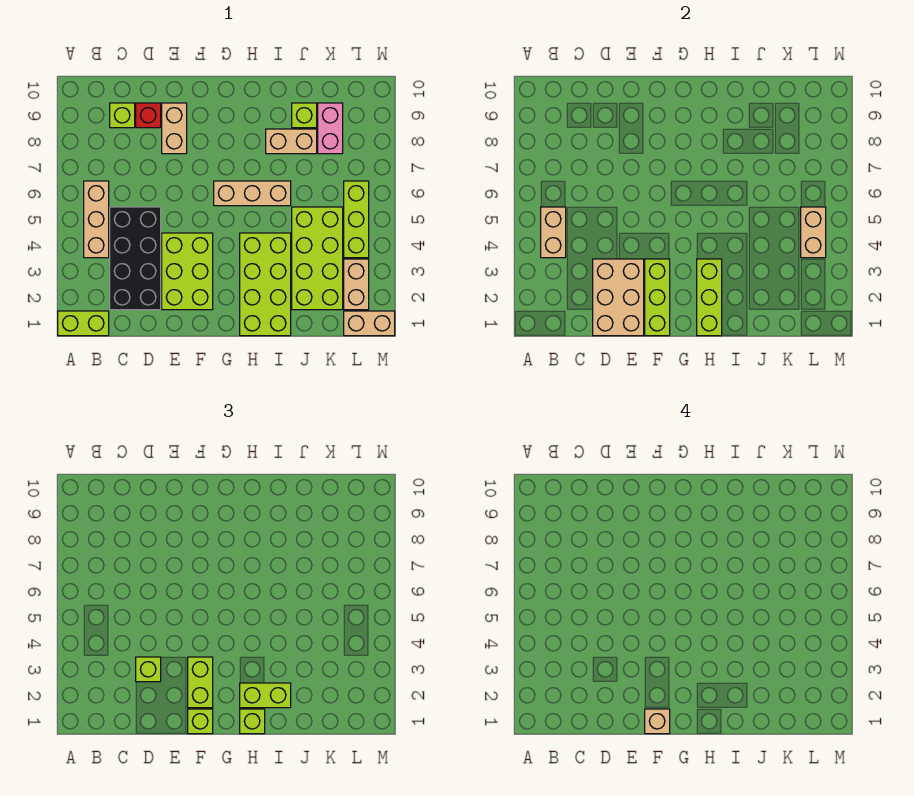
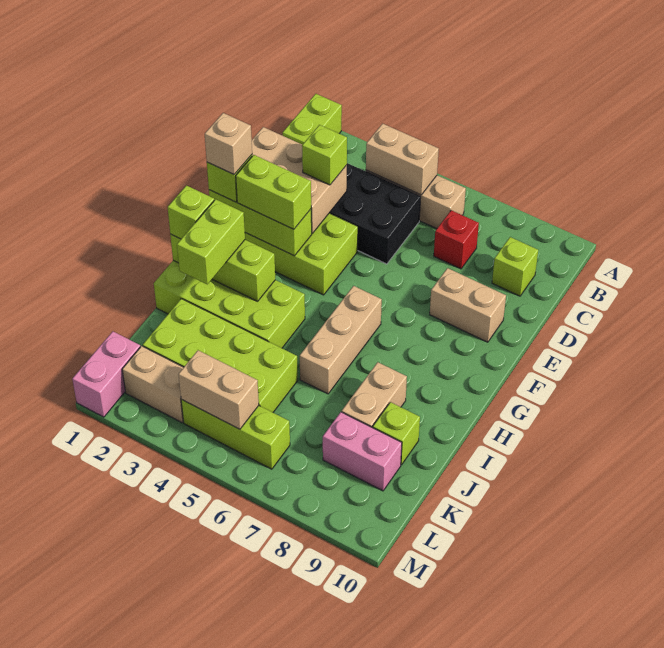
red 1x1 brick [136,103,161,128] -> red 1x1 brick moved to [434,210,479,269]
tan 1x2 brick [344,311,395,336] -> pink 1x2 brick [72,331,140,417]

